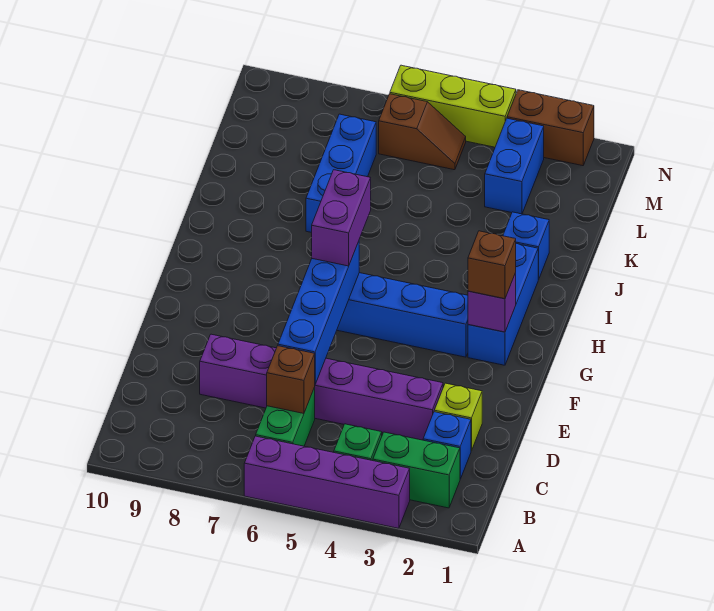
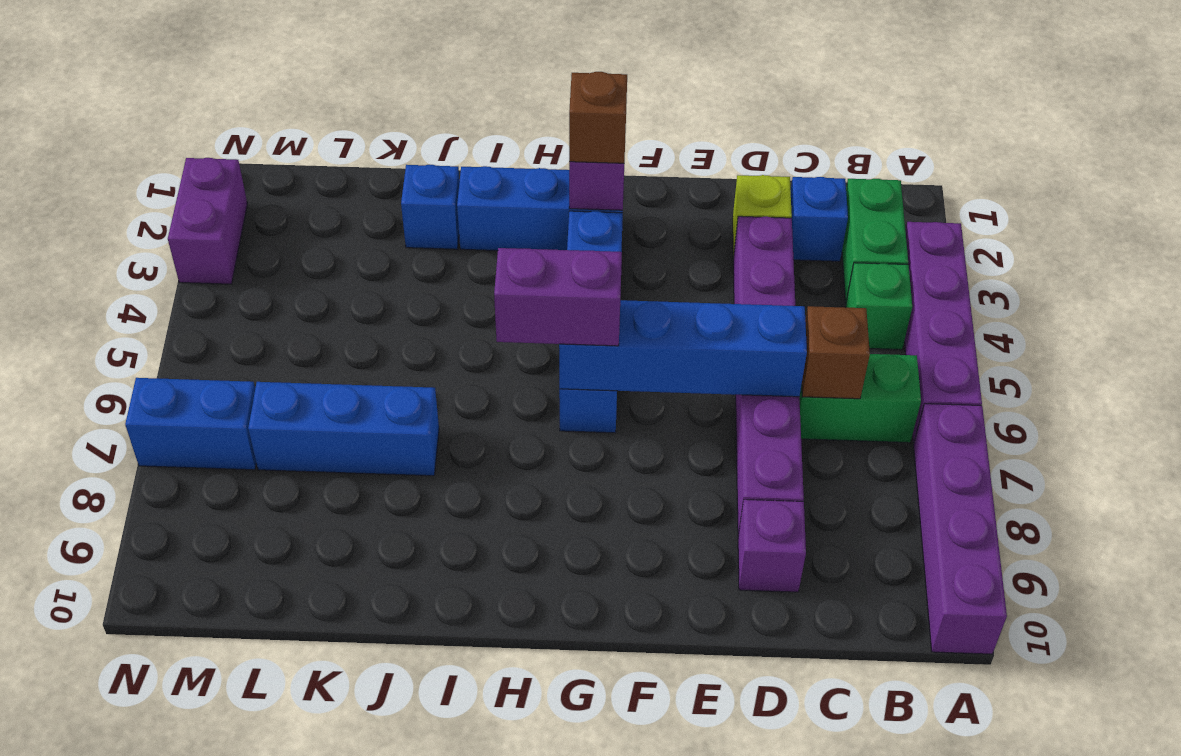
none -> purple 1x4 brick [913,404,1007,654]
none -> purple 1x1 brick [738,500,806,592]
blue 1x2 brick [485,118,544,214] -> blue 1x2 brick moved to [125,378,256,470]
brown 1x2 slope [379,94,466,170] -> none
brown 1x2 brick [507,90,594,166] -> purple 1x2 brick [168,158,247,284]
lime 1x3 brick [390,65,516,147] -> none

